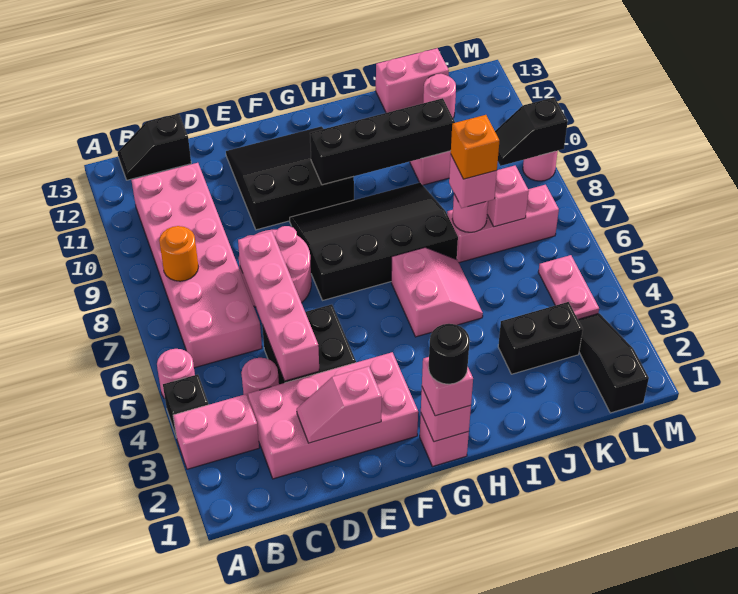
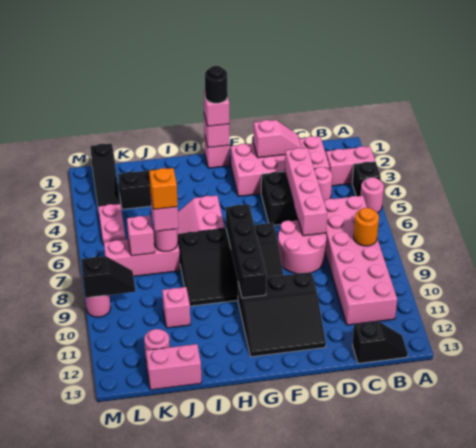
black 1x4 brick [310,98,455,185] -> black 1x4 brick turned to [226,204,267,298]

